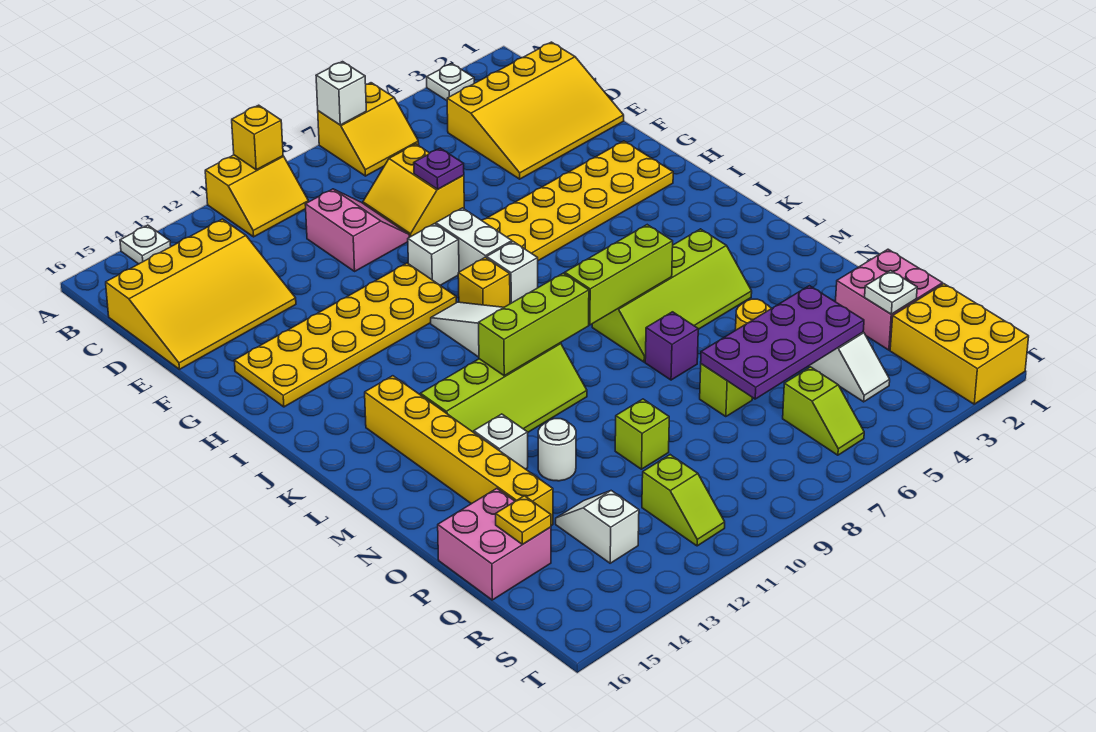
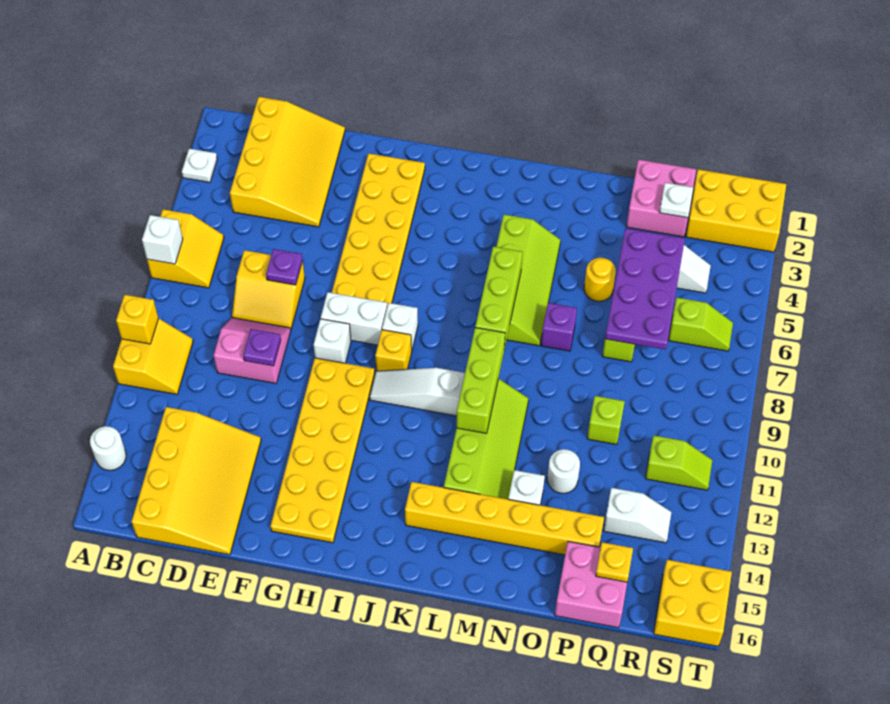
white 1x1 plate [120,225,171,264] -> white 1x1 round brick [90,426,126,470]
none -> purple 1x1 plate [243,329,281,366]
white 1x2 slope [556,491,639,563] -> white 1x2 slope turned to [604,488,671,543]
none -> yellow 2x2 brick [654,560,732,646]

